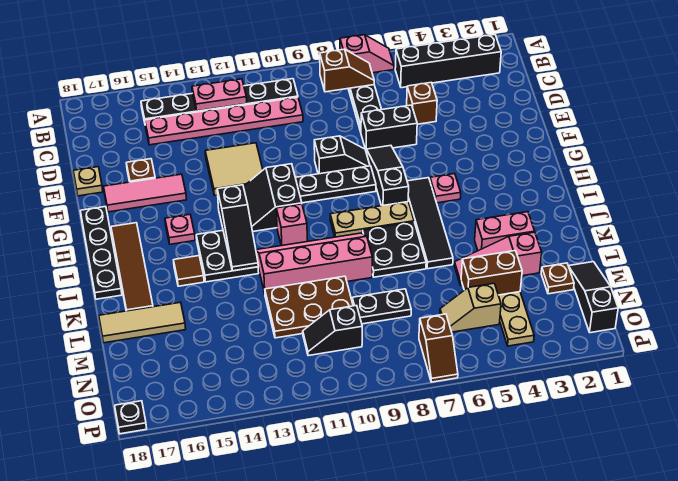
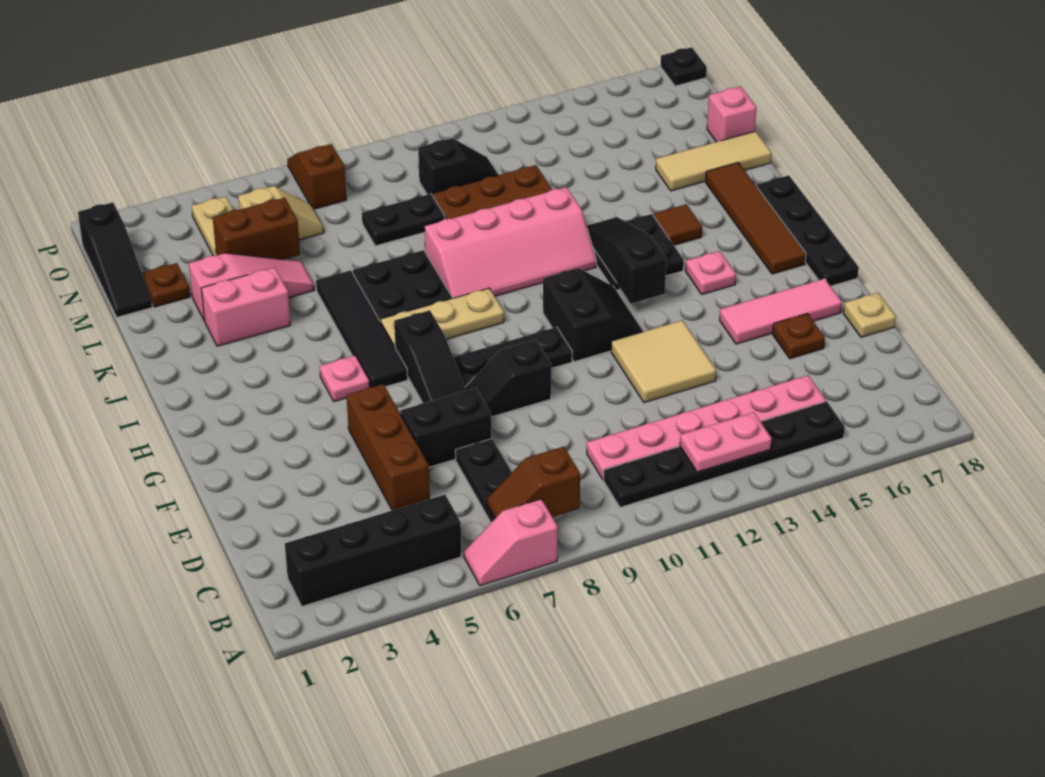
brown 1x1 brick [407,83,437,124] -> brown 1x3 brick [347,384,430,510]
pink 1x1 brick [276,204,307,246] -> pink 1x1 brick moved to [707,87,756,142]

